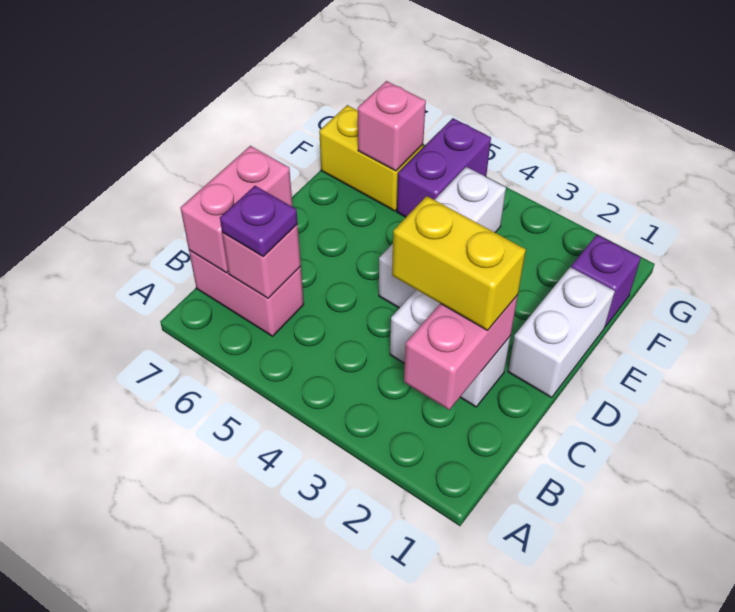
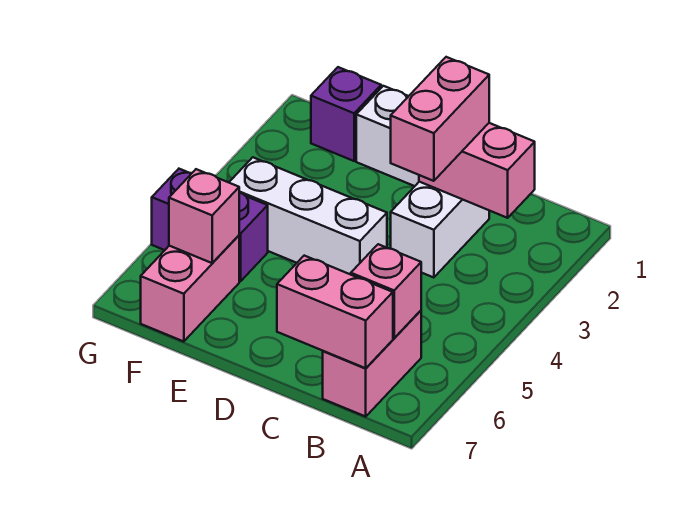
purple 1x1 plate [220,186,298,257] -> none
yellow 1x2 brick [392,196,526,330] -> pink 1x2 brick [391,57,489,181]
yellow 1x2 brick [319,105,423,211] -> pink 1x2 brick [141,236,239,342]

